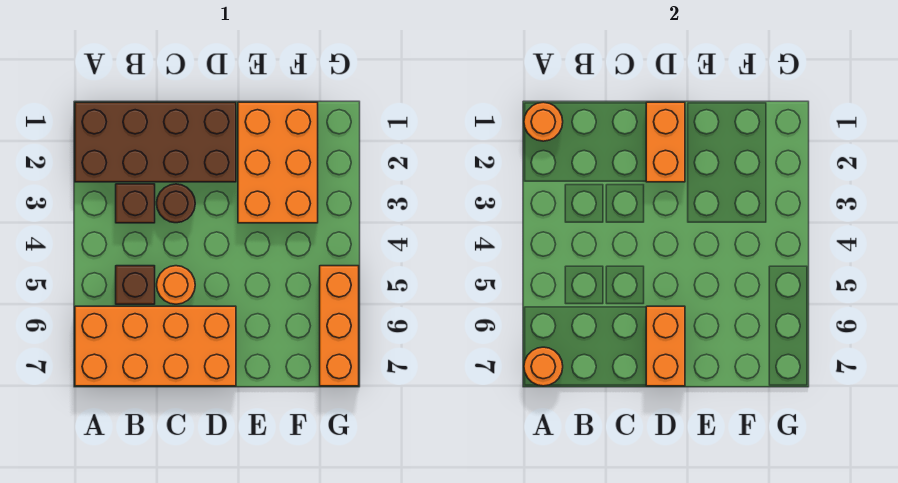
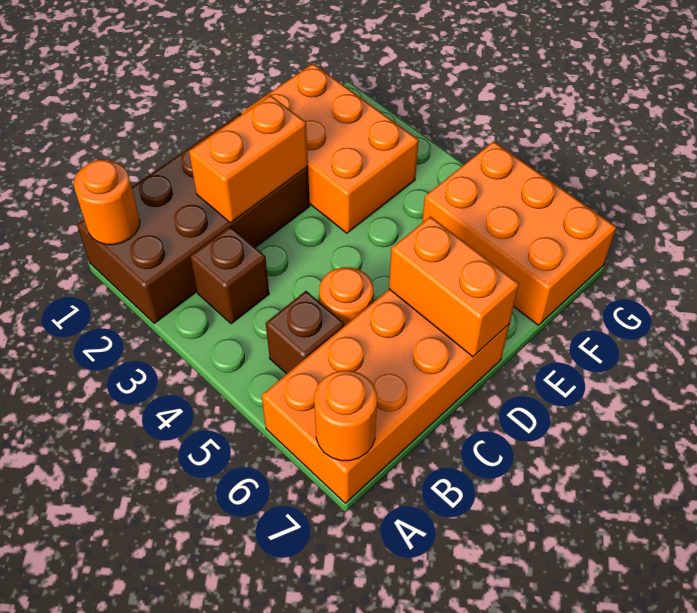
brown 1x1 round brick [157,184,195,223] -> none
orange 1x2 brick [646,102,685,182] -> orange 1x2 brick turned to [189,95,308,223]
orange 1x3 brick [320,266,359,386] -> orange 2x3 brick [422,141,616,325]

